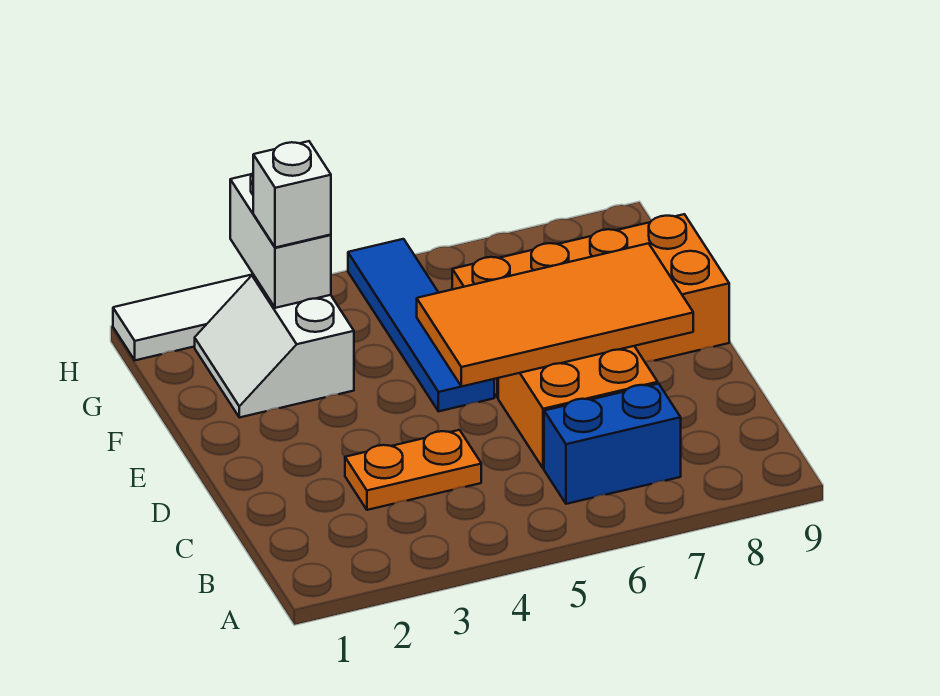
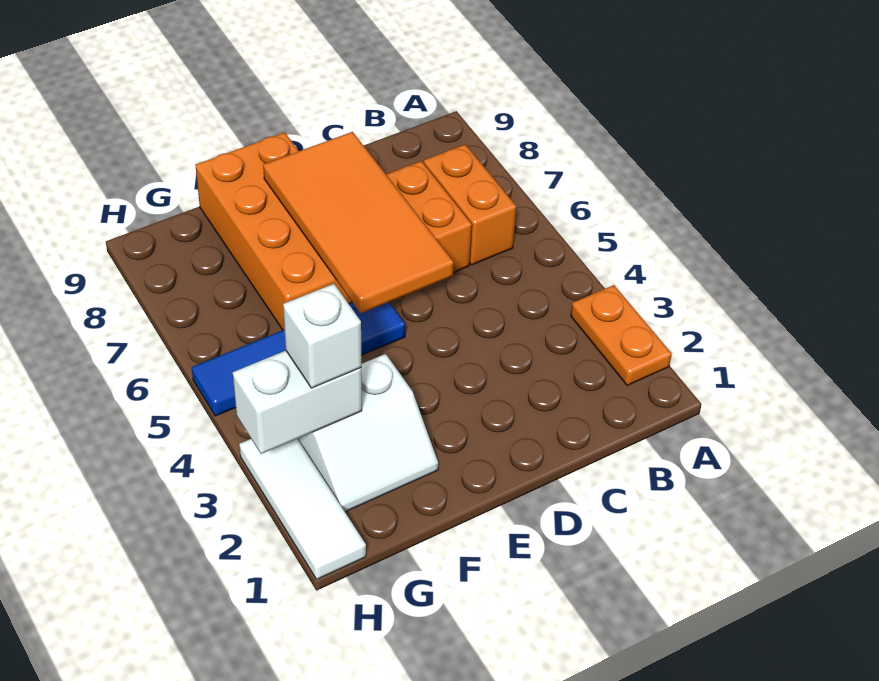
blue 1x2 brick [544,384,681,504] -> orange 1x2 brick [423,144,517,265]
orange 1x2 plate [345,430,481,510] -> orange 1x2 plate moved to [571,285,672,385]

